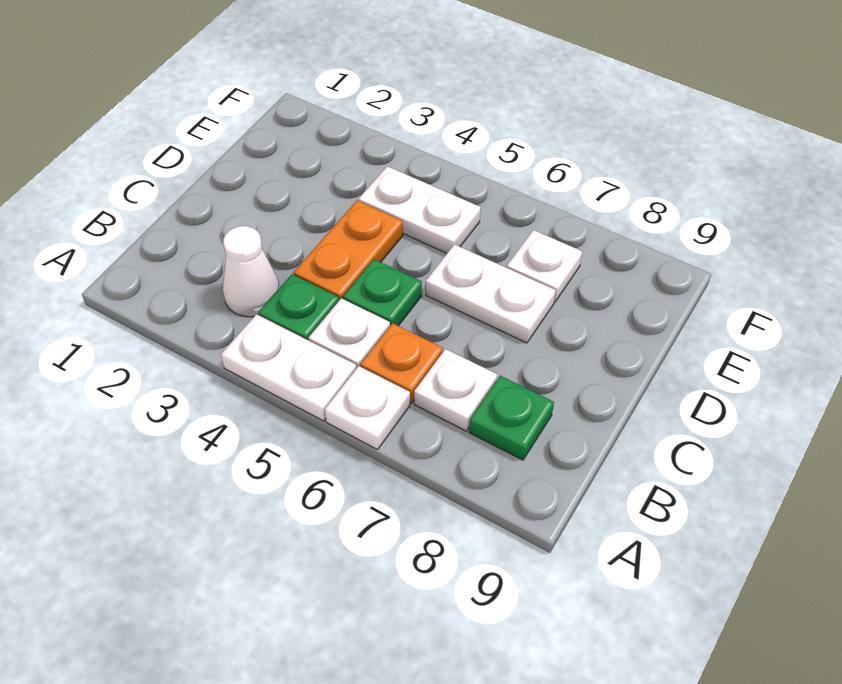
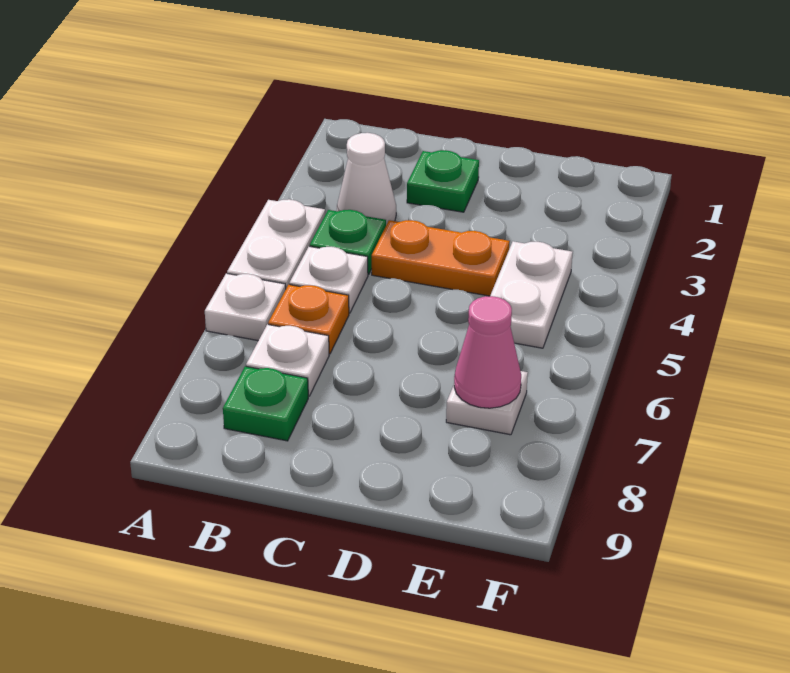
green 1x1 plate [343,259,422,326] -> green 1x1 plate moved to [407,150,479,212]
white 1x2 plate [426,244,556,343] -> none
none -> pink 1x1 cone [454,296,521,408]

